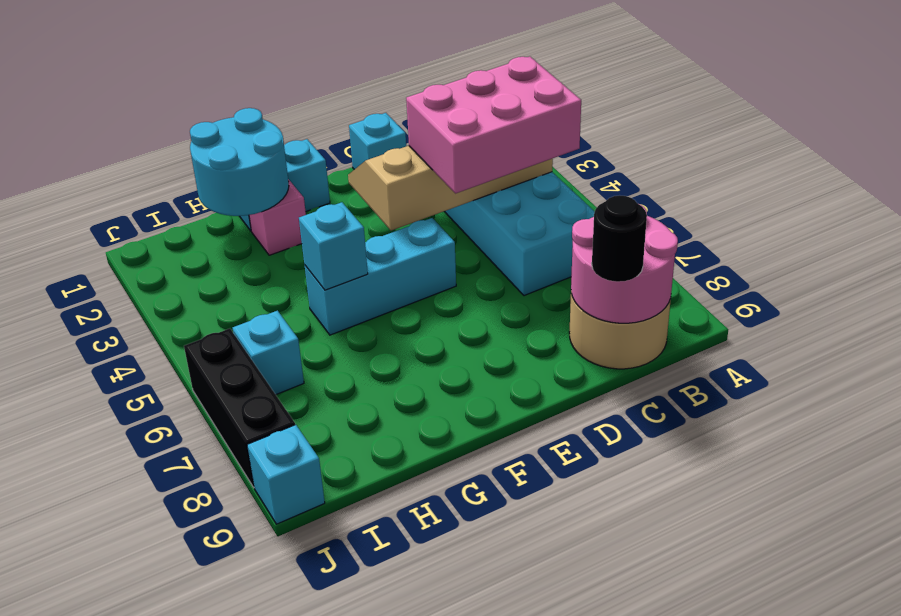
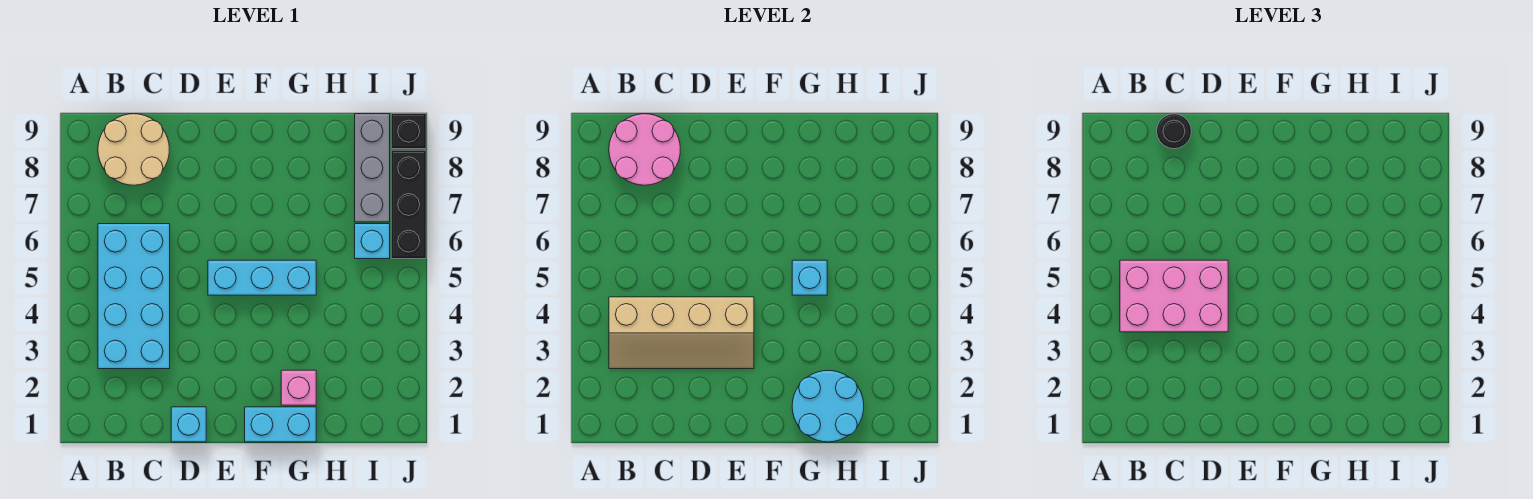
none -> grey 1x3 brick [355,114,390,222]
cyan 1x1 brick [247,425,325,524] -> black 1x1 brick [391,114,426,149]

